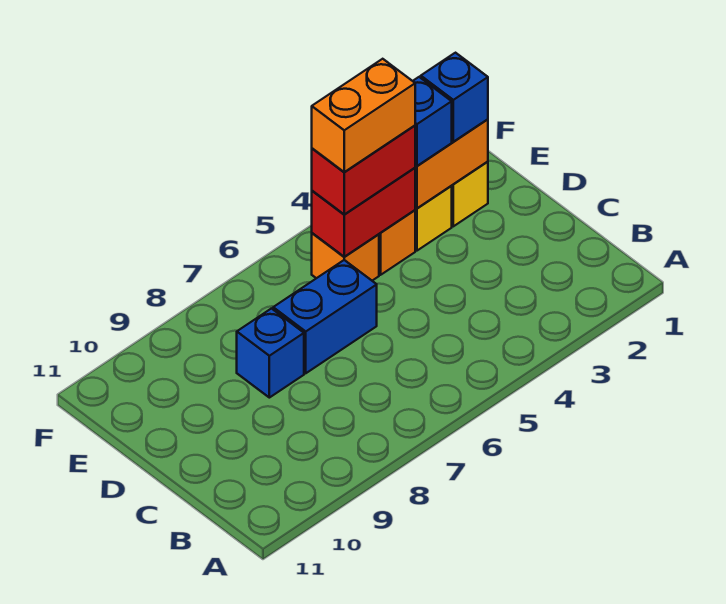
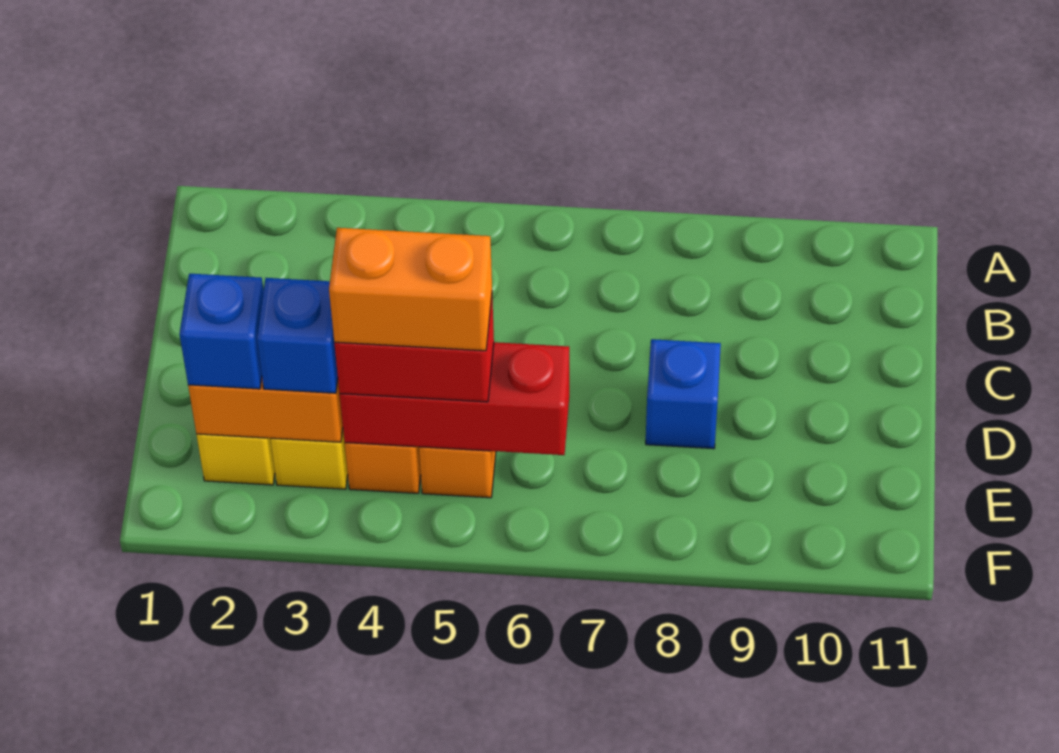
blue 1x2 brick [273,260,377,373] -> none
red 1x2 brick [312,168,415,257] -> red 1x3 brick [340,342,569,455]

